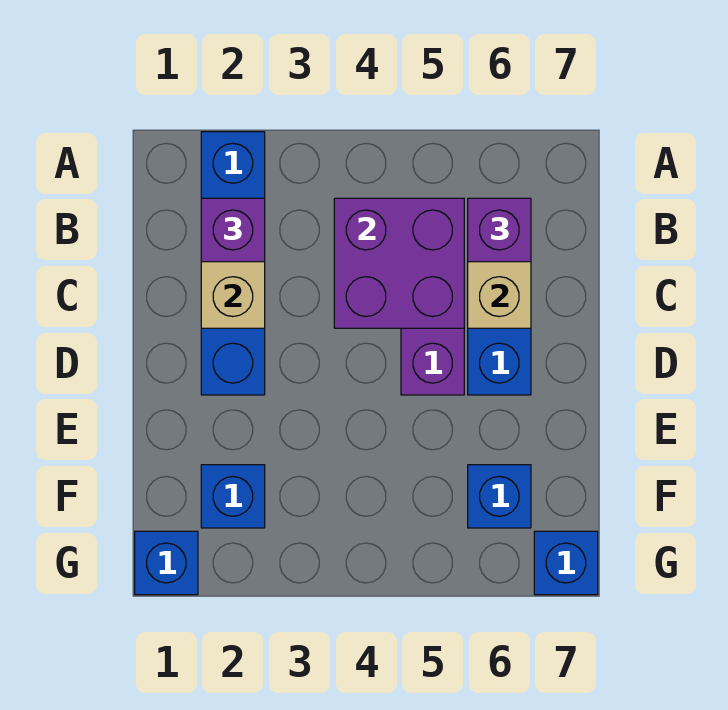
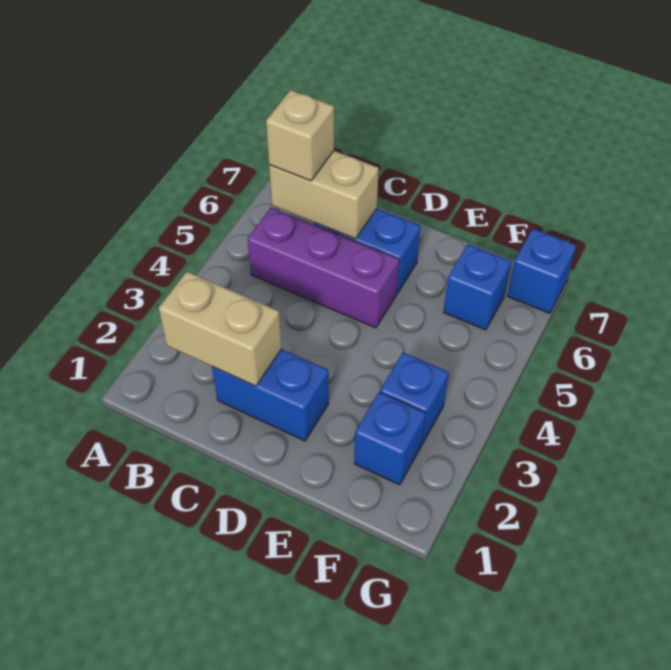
blue 1x4 brick [201,132,265,395] -> blue 1x2 brick [212,349,329,441]
purple 1x1 brick [201,198,265,262] -> none
purple 2x2 brick [334,198,464,328] -> none
purple 1x1 brick [468,198,531,262] -> tan 1x1 brick [266,90,334,181]
blue 1x1 brick [135,531,198,595] -> blue 1x1 brick moved to [380,353,449,443]

